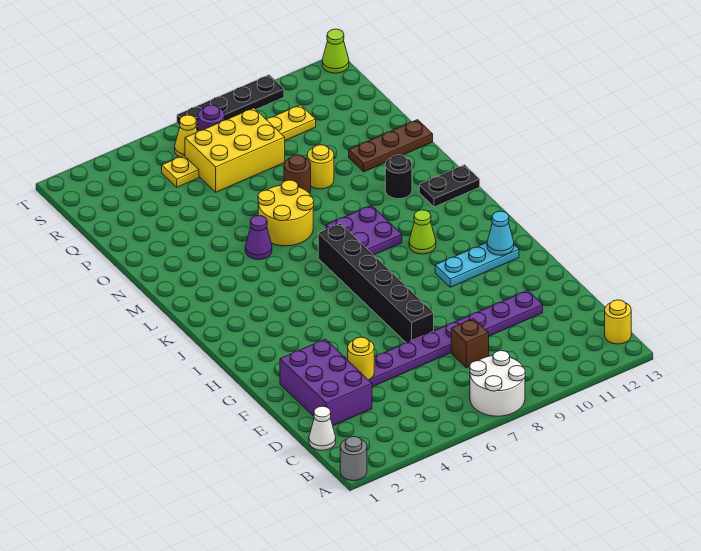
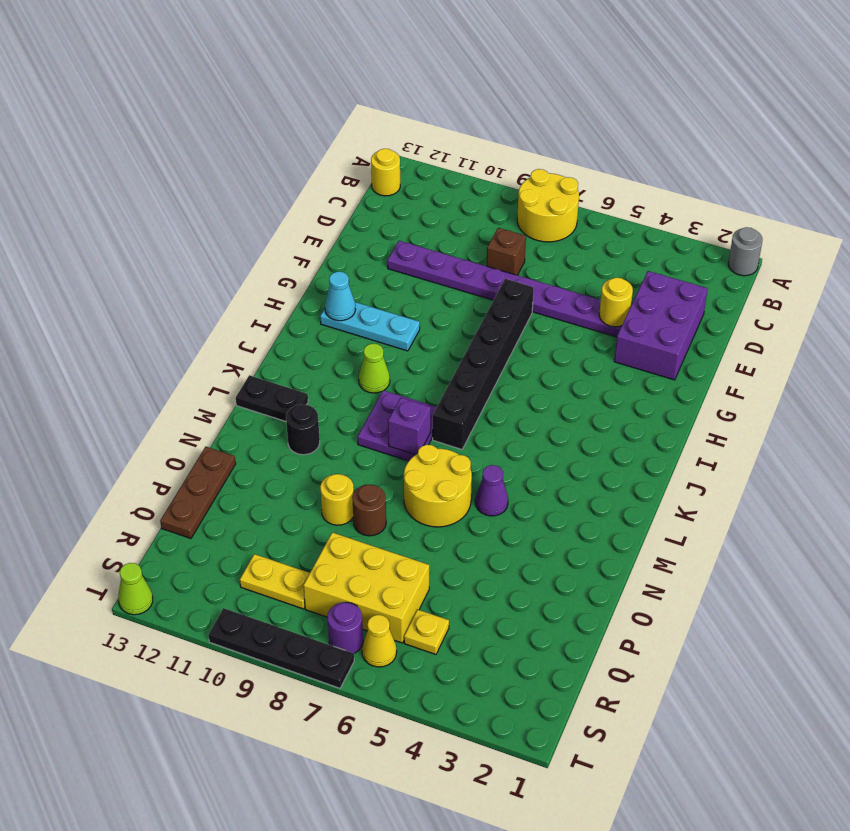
white 2x2 round brick [470,351,525,416] -> yellow 2x2 round brick [517,169,579,242]
white 1x1 cone [309,406,336,450] -> none
none -> purple 1x1 brick [388,398,431,455]
brown 1x3 plate [349,120,433,172] -> brown 1x3 plate turned to [160,447,236,538]

